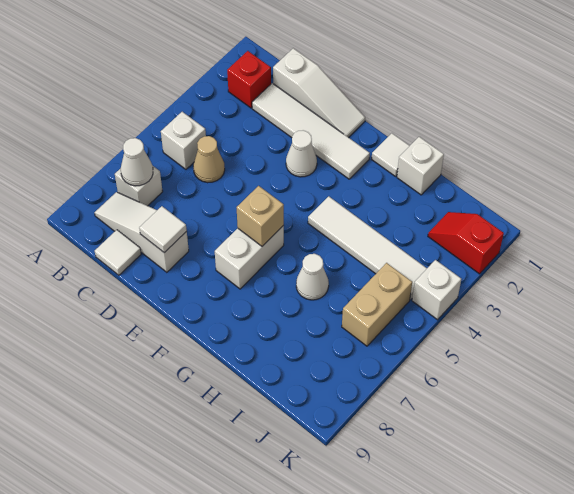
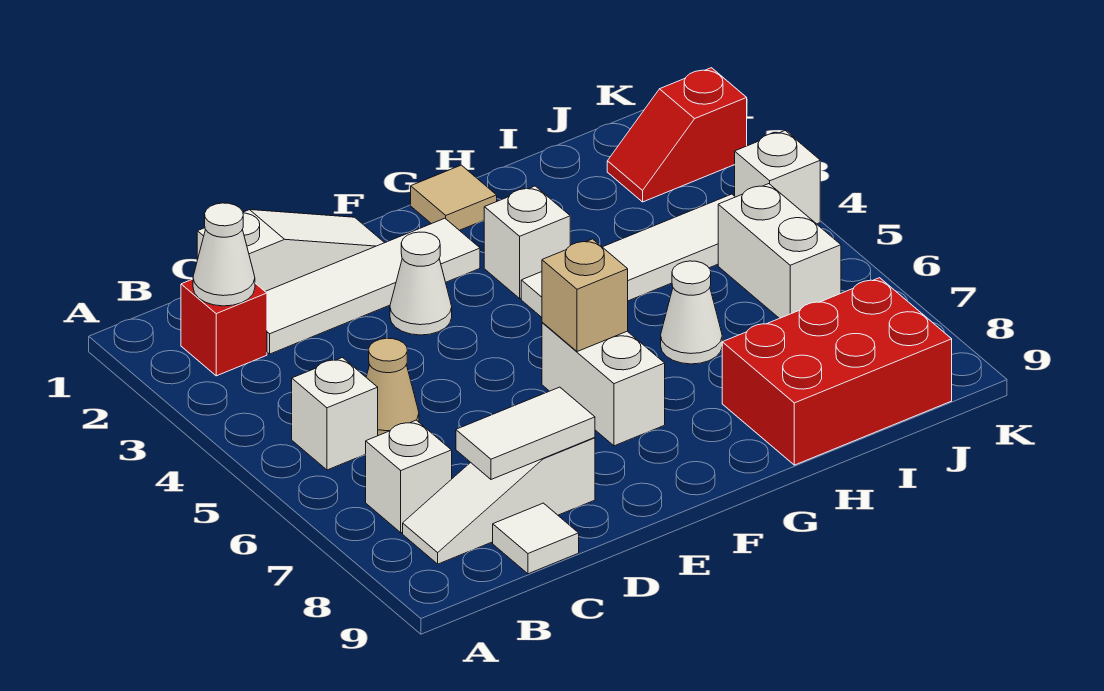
white 1x1 cone [121,138,153,186] -> white 1x1 cone moved to [193,203,255,306]
white 1x1 tile [139,206,187,253] -> white 1x2 tile [456,387,595,479]
white 1x1 tile [372,133,410,176] -> tan 1x1 tile [411,165,497,230]
white 1x1 brick [397,137,444,195] -> white 1x1 brick moved to [484,186,570,298]
none -> red 2x3 brick [722,278,952,465]
tan 1x2 brick [342,263,412,346] -> white 1x2 brick [718,184,841,318]

